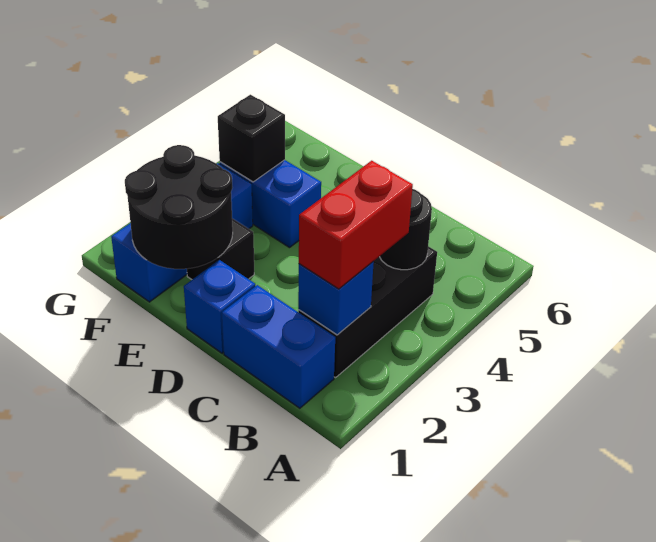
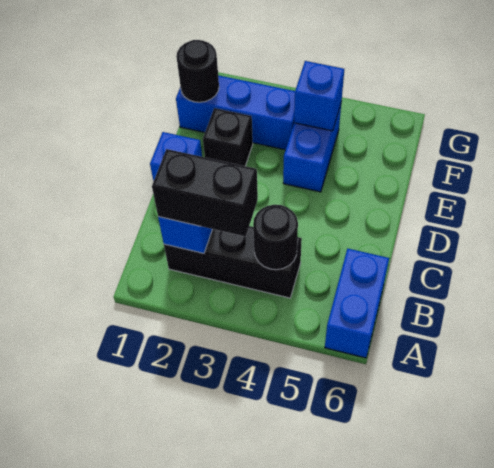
blue 1x2 brick [222,285,335,408] -> blue 1x2 brick moved to [325,249,389,358]
red 1x2 brick [299,161,413,289] -> black 1x2 brick [152,149,258,237]
black 2x2 round brick [125,145,233,269] -> black 1x1 round brick [176,40,219,102]
black 1x1 brick [218,95,285,182] -> blue 1x1 brick [294,61,344,131]

